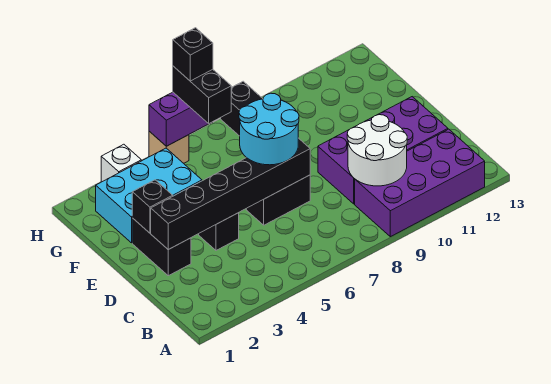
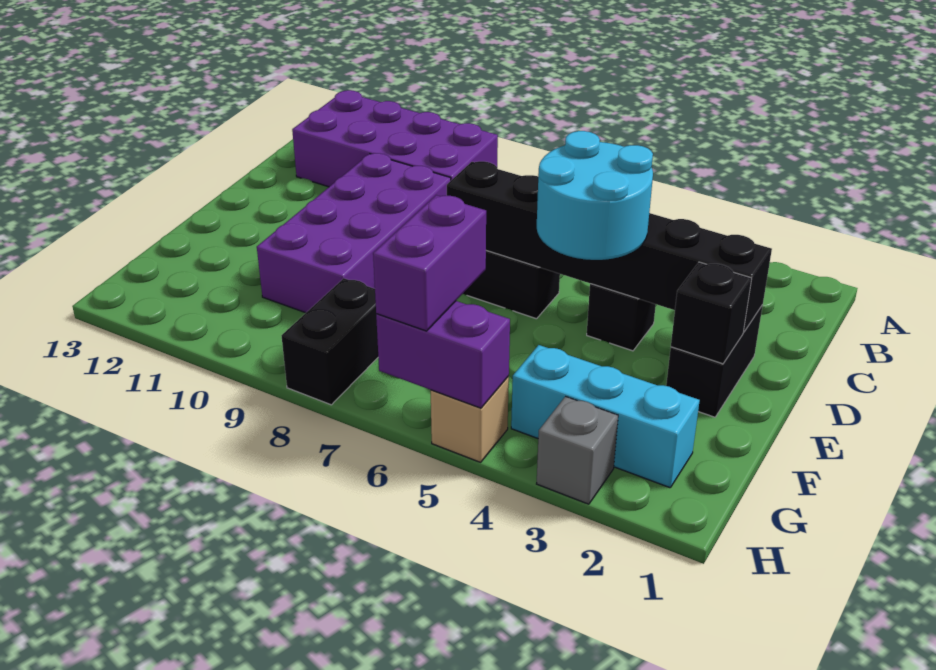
white 2x2 round brick [347,115,407,186] -> none
purple 2x4 brick [318,97,448,204] -> purple 2x4 brick turned to [257,153,451,313]
cyan 2x2 round brick [239,93,299,165] -> cyan 2x2 round brick moved to [537,131,653,260]
cyan 2x3 brick [96,148,202,243] -> cyan 1x3 brick [511,345,700,488]
black 1x2 brick [173,66,231,123] -> purple 1x2 brick [373,195,486,331]
white 1x1 brick [101,144,141,182] -> grey 1x1 brick [537,396,618,504]
black 1x1 brick [173,28,213,81] -> none

